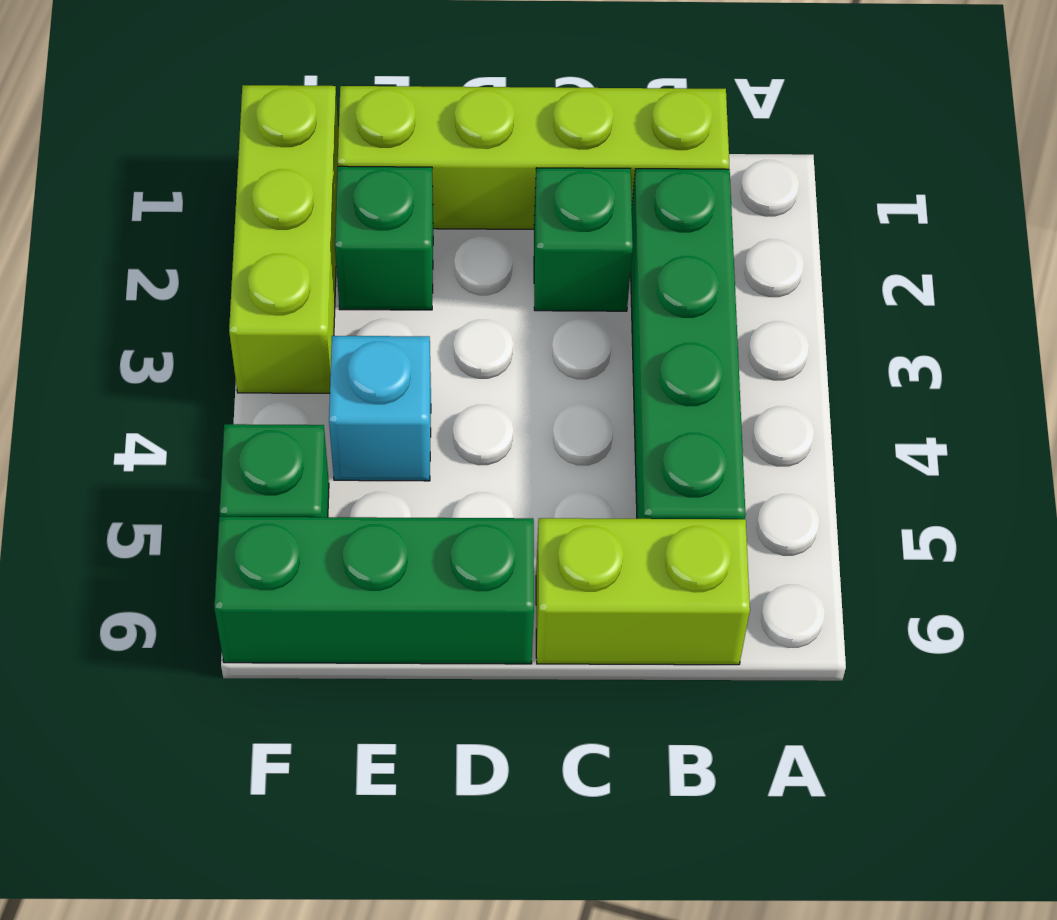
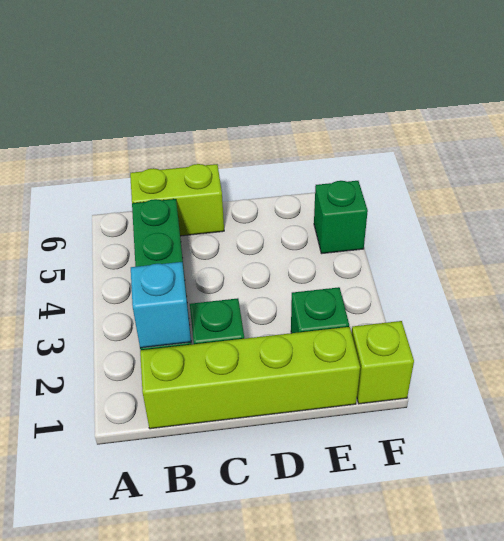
green 1x3 brick [214,517,534,664] -> none
cyan 1x1 brick [329,336,431,481] -> cyan 1x1 brick moved to [131,262,191,348]
lime 1x3 brick [229,85,339,393] -> lime 1x1 brick [352,321,414,404]

